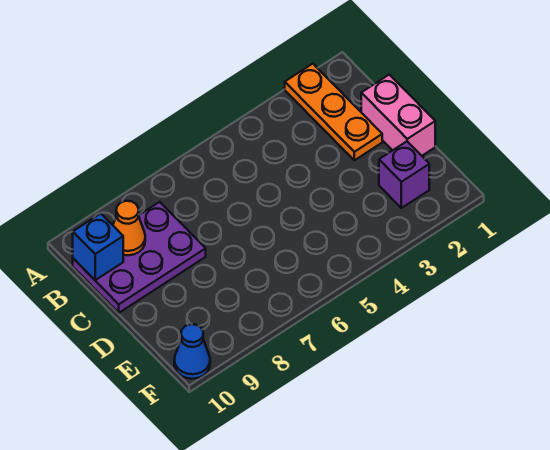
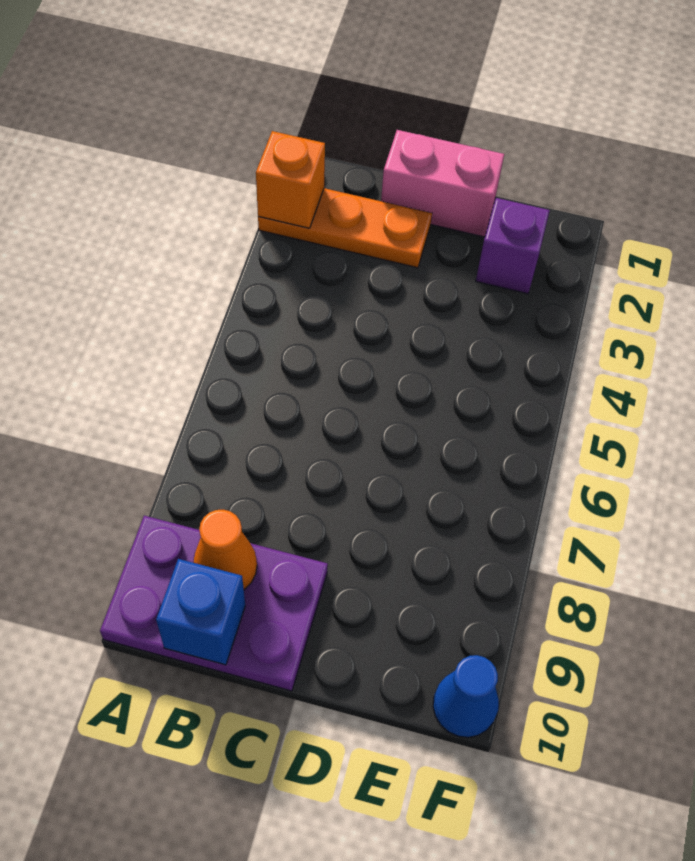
none -> orange 1x1 brick [256,131,325,228]
purple 2x3 plate [73,202,206,313] -> purple 2x3 plate turned to [100,516,328,691]

